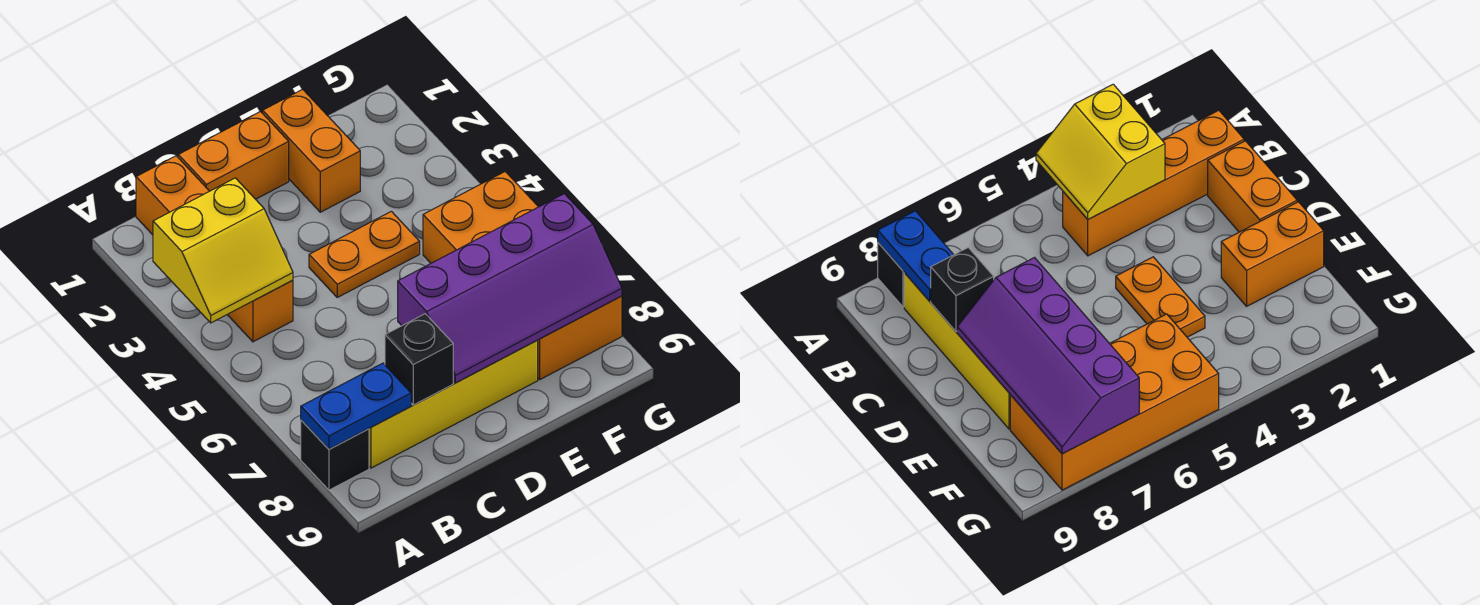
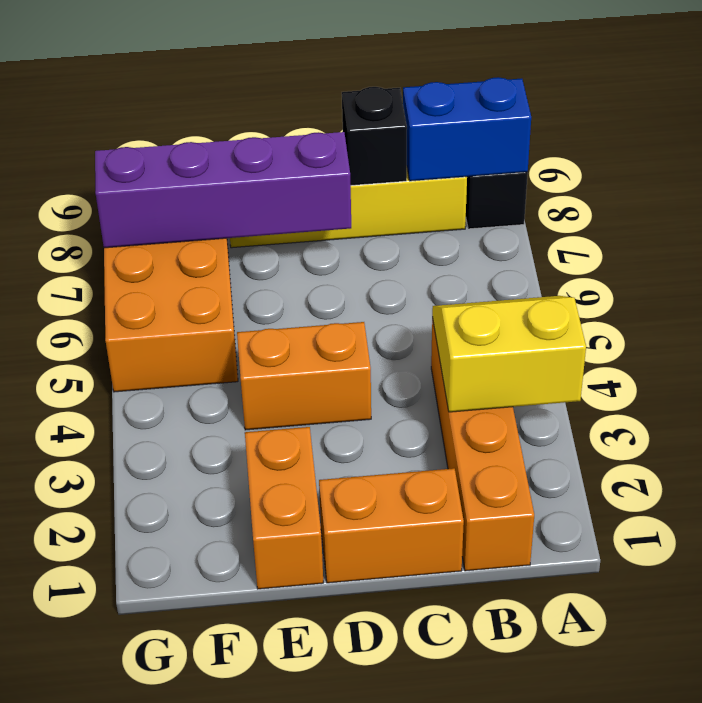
blue 1x2 plate [301,363,411,449] -> blue 1x2 brick [403,77,531,181]
orange 1x2 plate [309,211,420,297] -> orange 1x2 brick [237,322,371,430]

